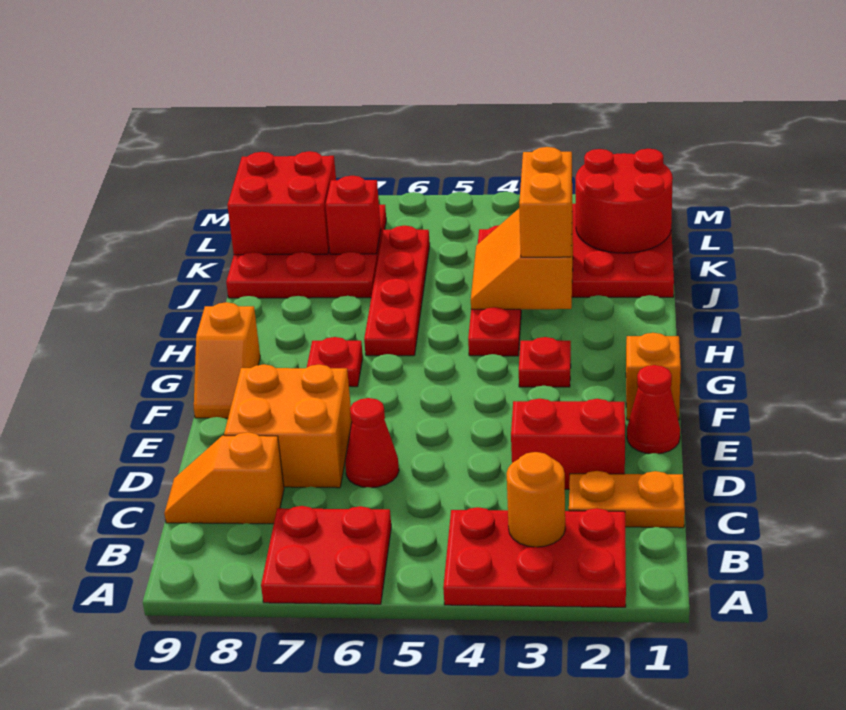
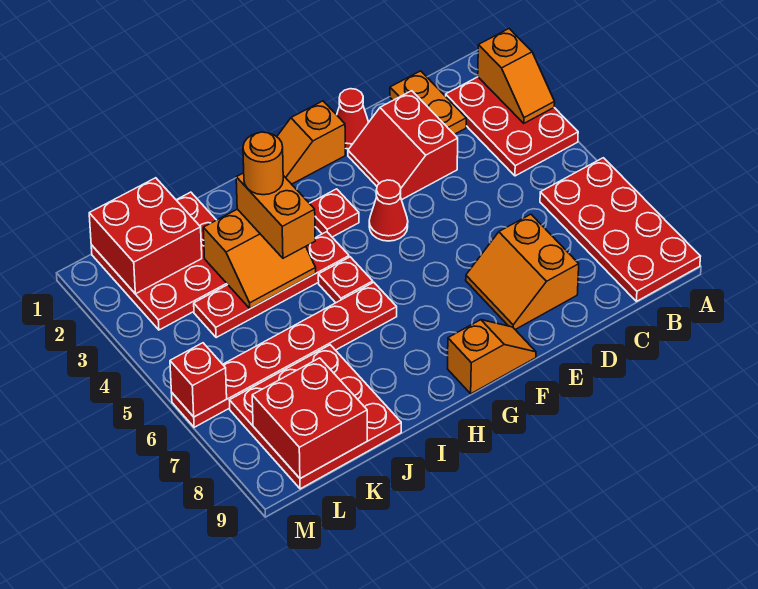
red 2x2 plate [261,506,391,604] -> red 2x4 plate [540,158,701,301]
orange 1x1 round brick [507,452,565,547] -> orange 1x1 round brick moved to [243,132,283,195]
orange 1x2 slope [164,432,284,524] -> orange 1x2 slope moved to [478,29,555,123]
red 1x1 cone [345,398,399,488] -> red 1x1 cone moved to [369,180,408,241]
orange 2x2 brick [224,364,352,488] -> orange 2x2 slope [466,214,579,330]
red 1x1 plate [307,337,363,387] -> red 1x1 plate moved to [318,257,373,303]
red 1x4 plate [364,225,430,356] -> red 1x6 plate [171,282,397,427]
orange 1x2 brick [519,147,572,257] -> orange 1x2 brick turned to [236,173,315,258]
red 2x2 round brick [576,149,673,253] -> red 2x2 brick [89,178,202,294]
red 1x1 brick [326,176,381,254] -> red 1x1 brick moved to [170,343,227,417]

